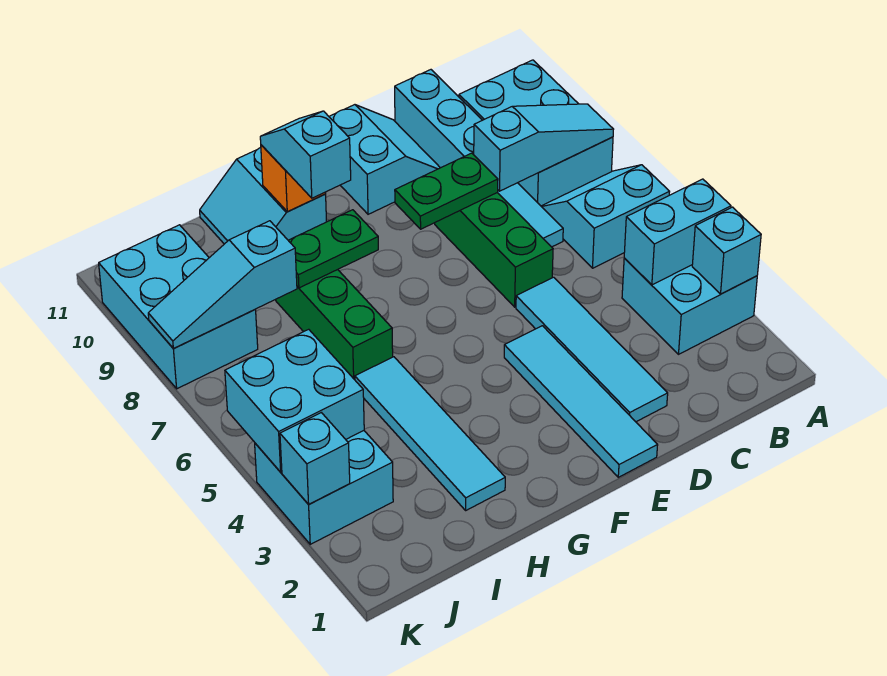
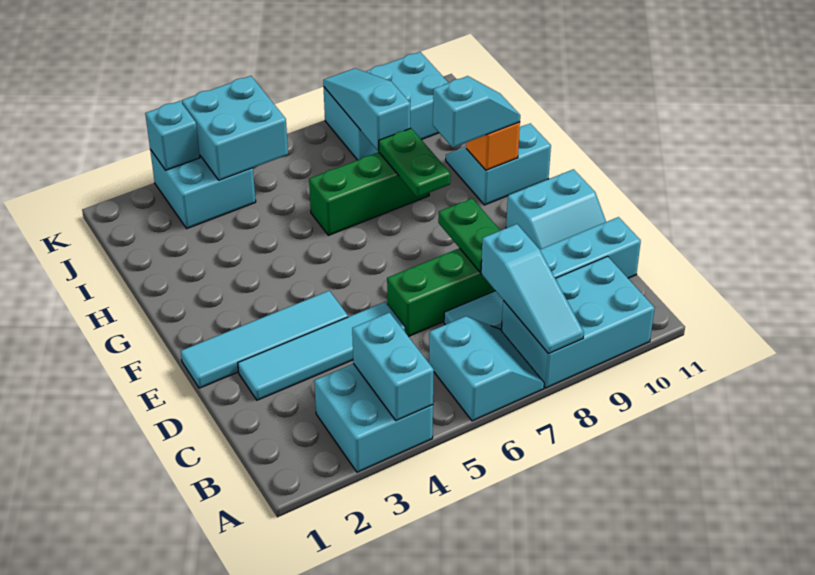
cyan 1x1 brick [692,207,761,294] -> none
cyan 1x4 tile [355,357,505,510] -> none

